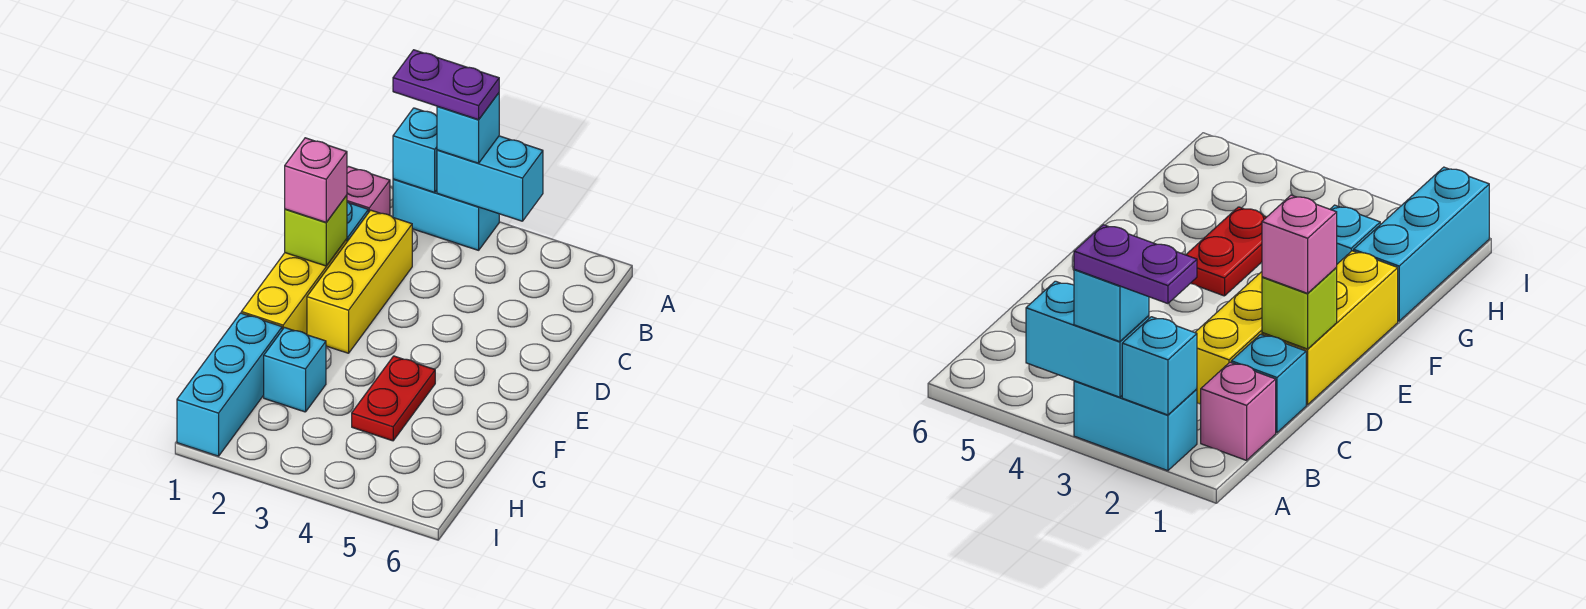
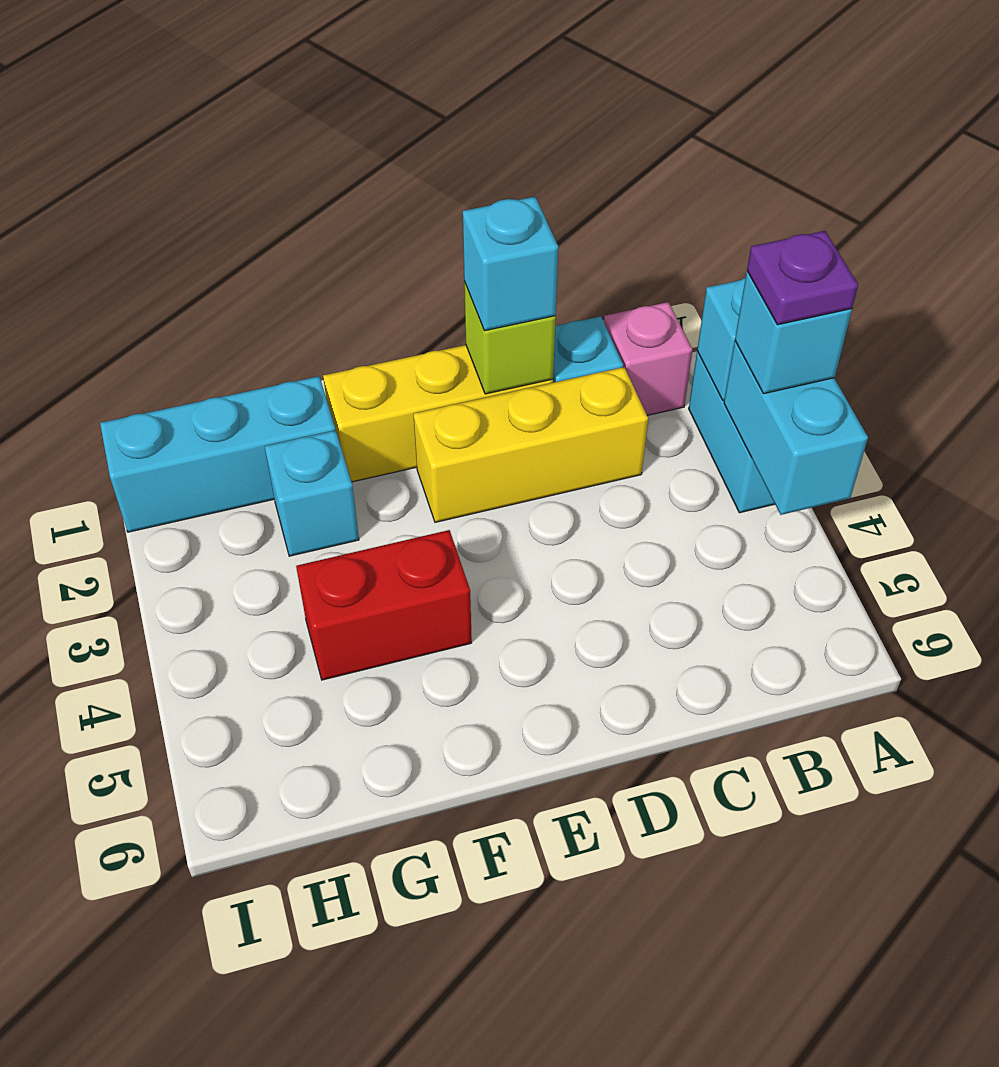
purple 1x2 plate [393,50,499,120] -> purple 1x1 plate [747,231,858,325]
pink 1x1 brick [285,138,347,222] -> cyan 1x1 brick [463,197,558,331]
red 1x2 plate [352,356,435,441] -> red 1x2 brick [296,530,472,680]

